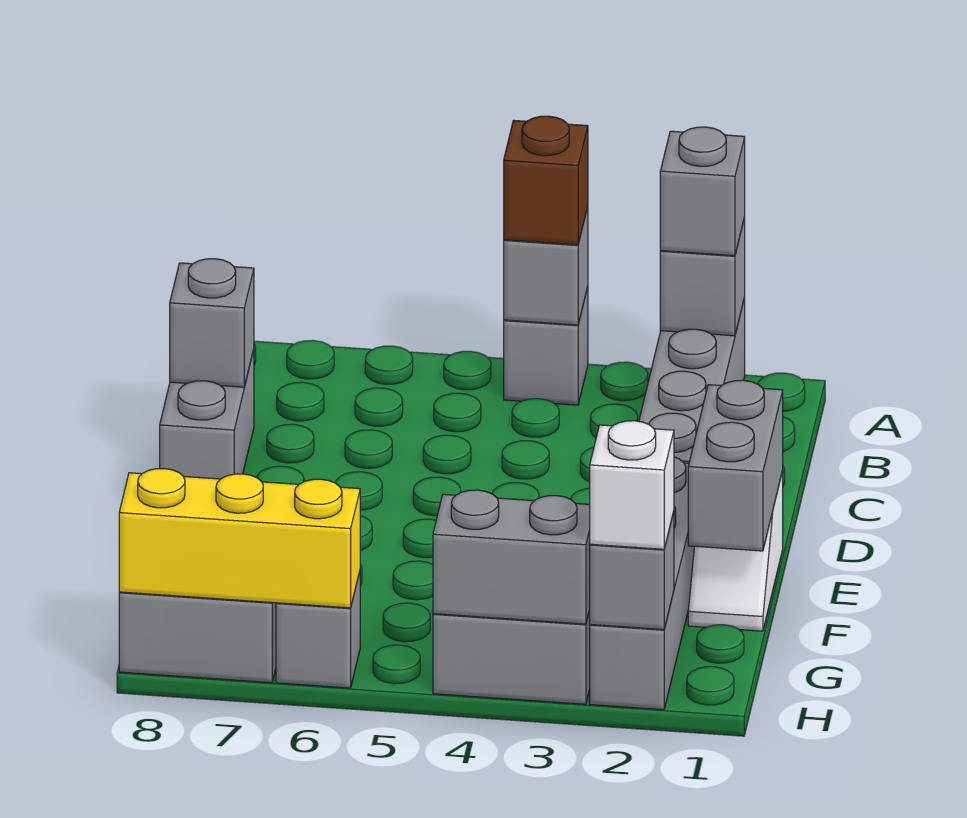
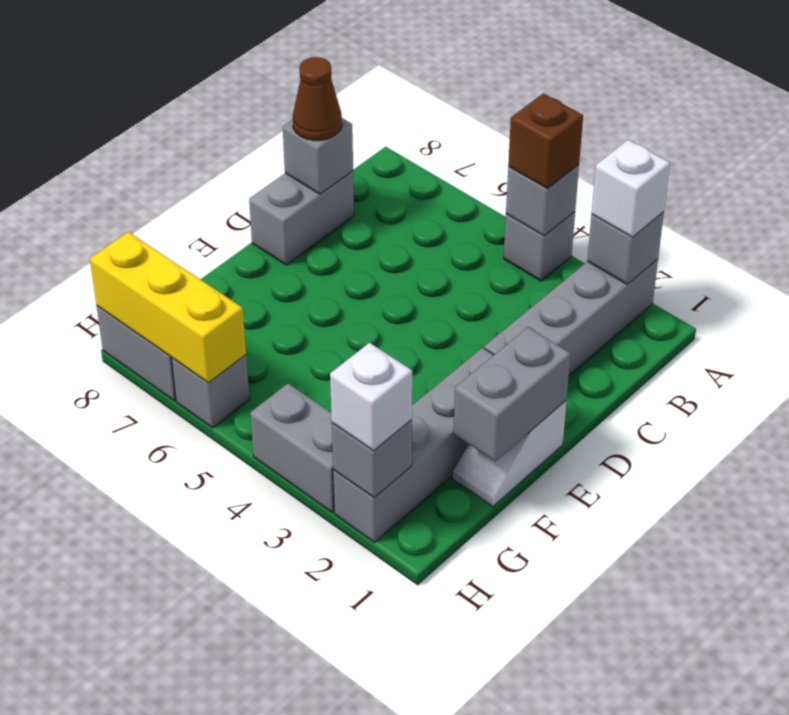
grey 1x1 brick [660,127,745,256] -> white 1x1 brick [592,140,670,237]
none -> brown 1x1 cone [293,57,342,140]
grey 1x2 brick [433,490,590,624] -> none

